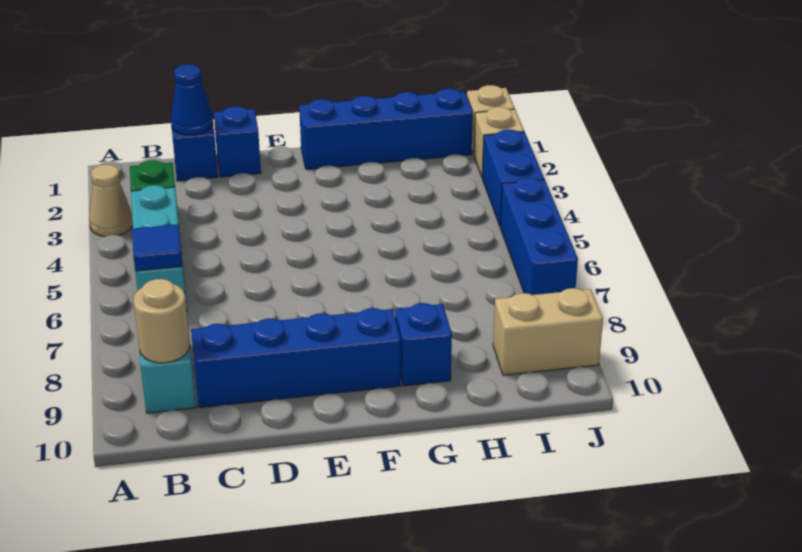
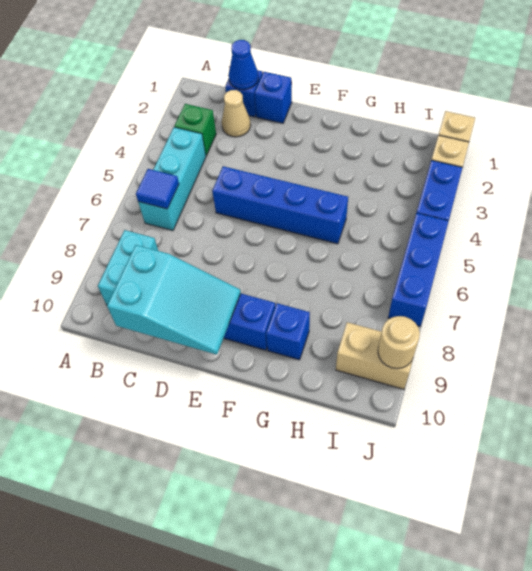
tan 1x1 cone [89,164,133,237] -> tan 1x1 cone moved to [222,90,251,137]
tan 1x1 round brick [134,279,190,363] -> tan 1x1 round brick moved to [378,316,420,369]
none -> cyan 2x3 slope [107,245,241,355]
blue 1x4 brick [299,89,473,169] -> blue 1x4 brick moved to [212,166,348,244]

